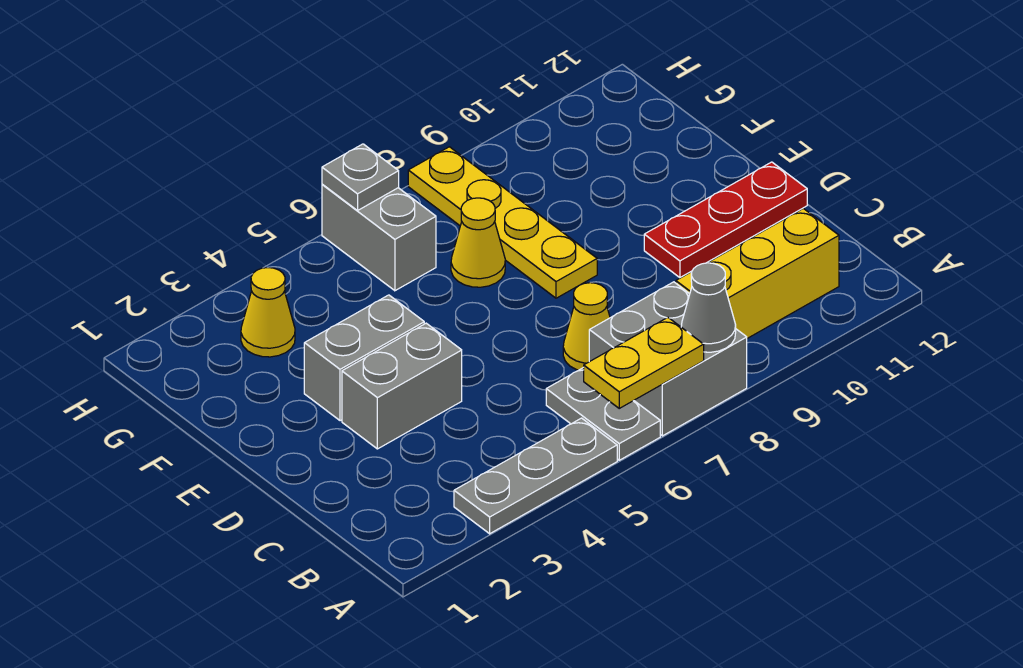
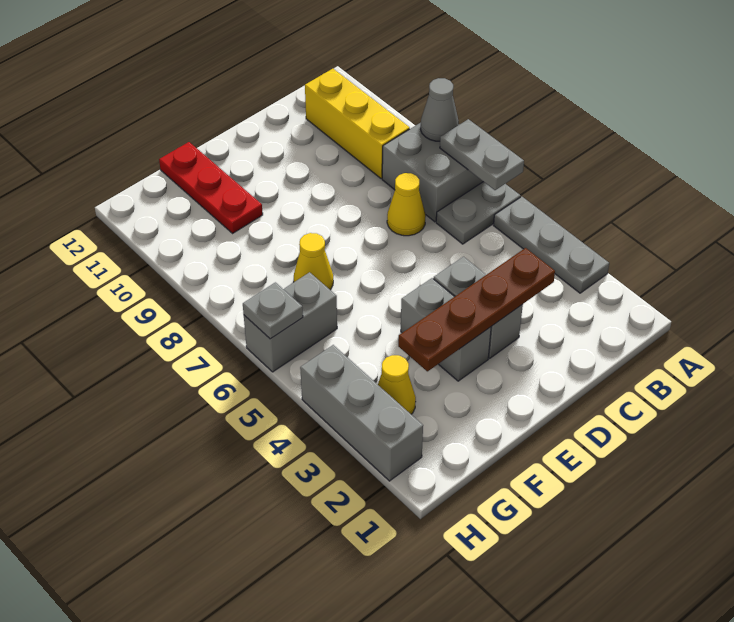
yellow 1x2 plate [584,318,704,408] -> grey 1x2 plate [440,119,524,190]
none -> brown 1x4 plate [398,248,555,371]
red 1x3 plate [644,162,807,278] -> red 1x3 plate moved to [159,142,263,233]
yellow 1x4 plate [408,147,597,298] -> none
none -> grey 1x3 brick [300,345,423,481]

